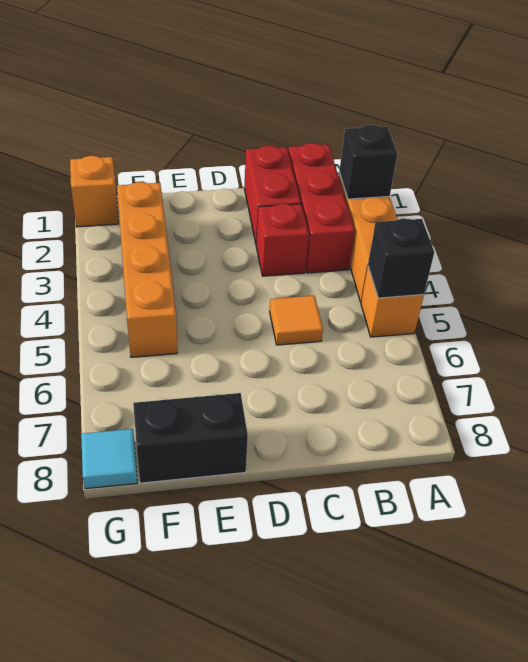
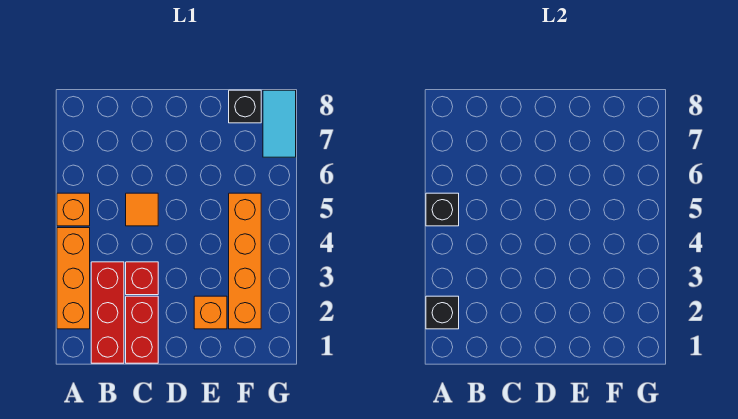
black 1x2 brick [133,393,248,483] -> black 1x1 brick [229,90,261,123]
orange 1x1 brick [70,156,118,227] -> orange 1x1 brick moved to [194,296,227,329]
cyan 1x1 tile [81,429,137,489] -> cyan 1x2 tile [263,90,296,157]

